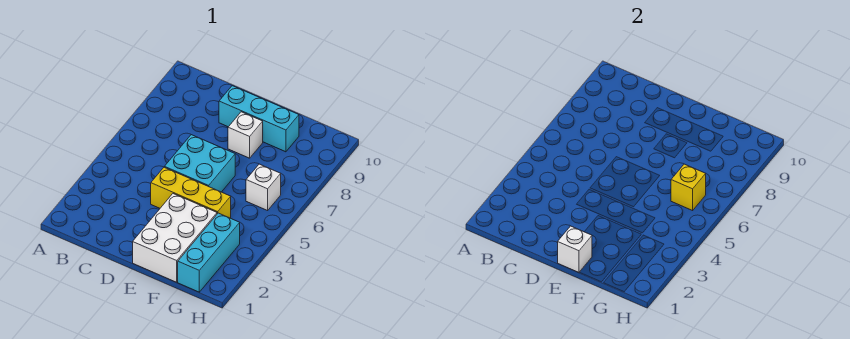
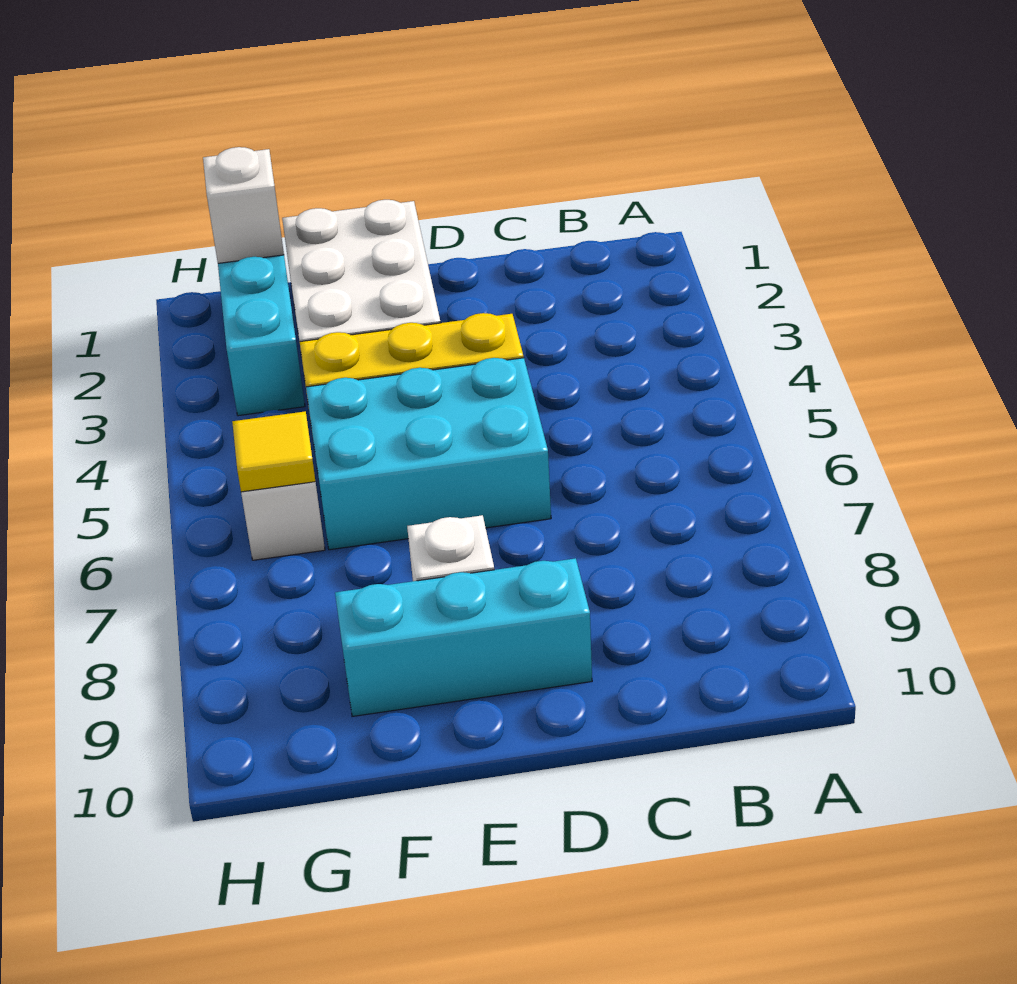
cyan 2x2 brick [165,135,235,192] -> cyan 2x3 brick [306,358,551,550]
white 1x1 brick [558,226,592,272] -> white 1x1 brick moved to [203,147,284,263]
yellow 1x1 brick [671,164,706,210] -> yellow 1x1 tile [232,411,315,492]

